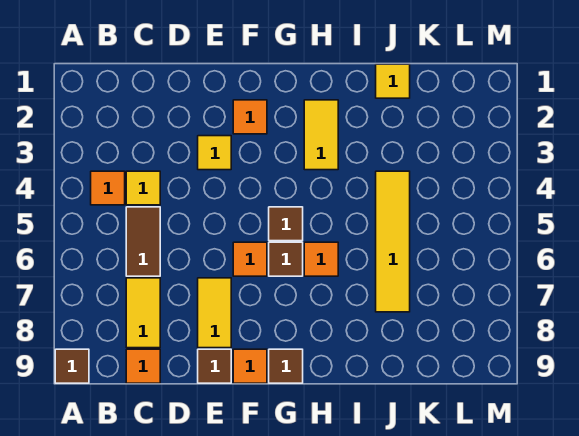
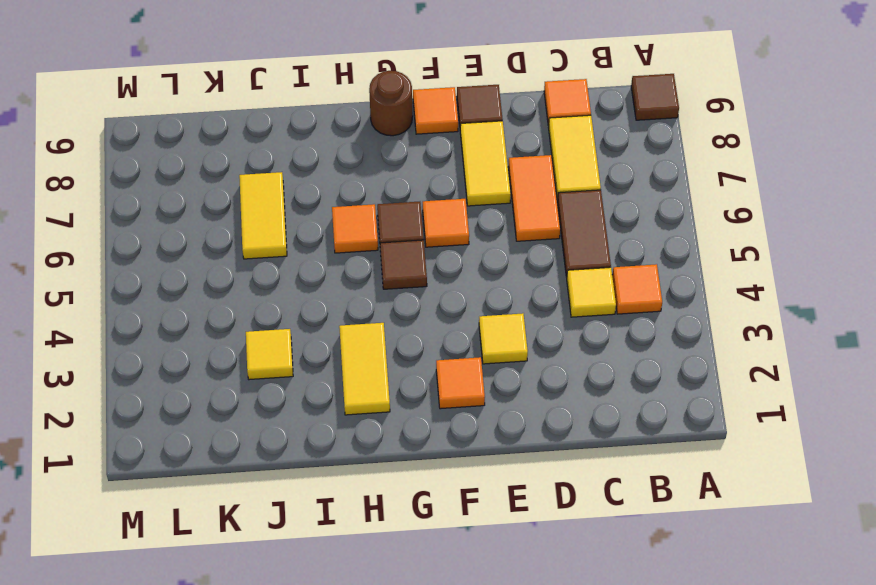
none -> orange 1x2 tile [508,155,560,241]
brown 1x1 tile [269,349,303,383] -> brown 1x1 round brick [369,71,413,136]
yellow 1x1 tile [376,64,410,98] -> yellow 1x1 tile moved to [246,329,293,380]
yellow 1x4 tile [376,171,410,312] -> yellow 1x2 tile [239,172,287,259]

